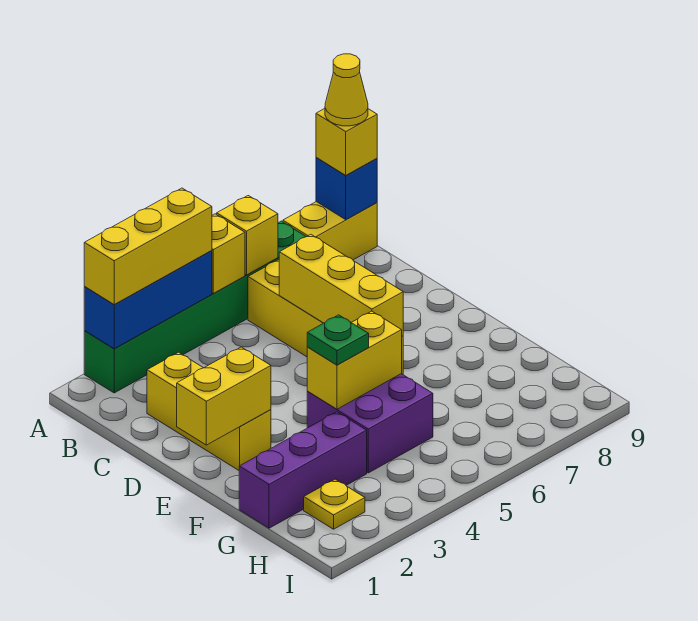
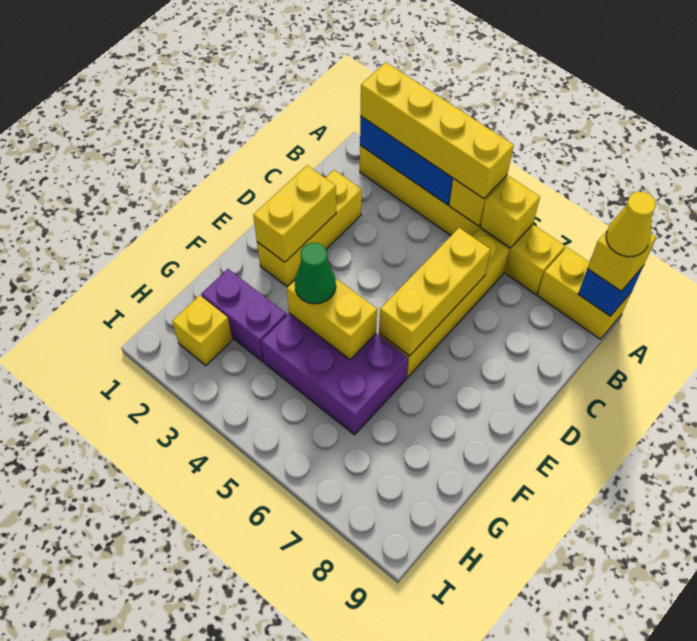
green 1x6 brick [84,221,306,393] -> yellow 1x6 brick [360,145,565,294]
yellow 1x3 brick [84,188,212,305] -> yellow 1x4 brick [360,62,514,199]
yellow 1x2 brick [177,347,271,445] -> yellow 1x2 brick turned to [253,166,336,262]
purple 2x2 brick [307,374,433,473] -> purple 2x3 brick [261,313,408,435]
green 1x1 plate [307,315,369,365] -> green 1x1 cone [295,243,336,304]
purple 1x3 brick [239,412,367,528] -> purple 1x2 brick [201,269,286,362]
yellow 1x1 plate [304,479,365,529] -> yellow 1x1 brick [172,295,232,366]

